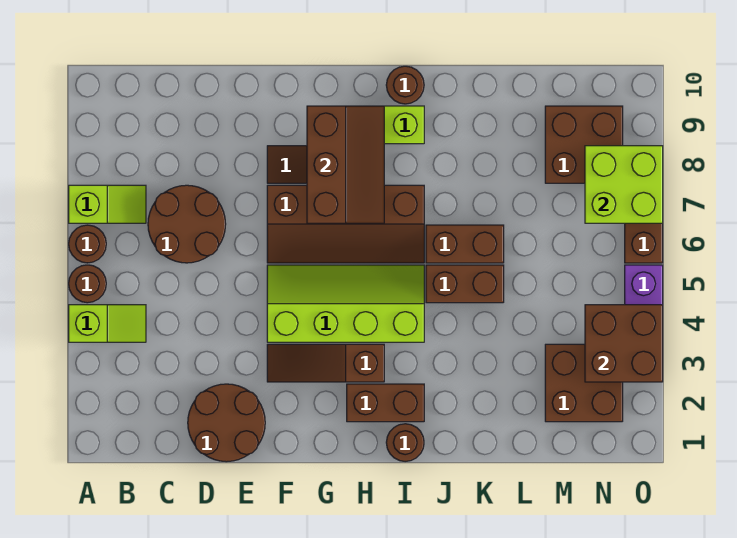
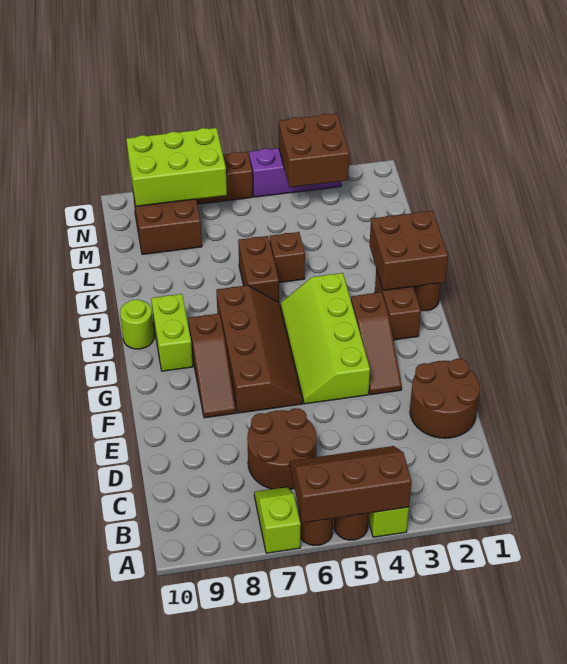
brown 2x3 slope [307,106,384,223] -> brown 2x3 slope moved to [289,446,412,523]
brown 1x1 round brick [386,66,424,104] -> lime 1x1 round brick [120,300,154,349]
brown 1x2 brick [426,265,504,303] -> brown 1x1 brick [270,232,305,283]
brown 2x2 brick [545,344,623,422] -> brown 2x2 brick moved to [370,211,448,290]
lime 2x2 brick [585,146,663,223] -> lime 2x3 brick [126,128,227,206]

